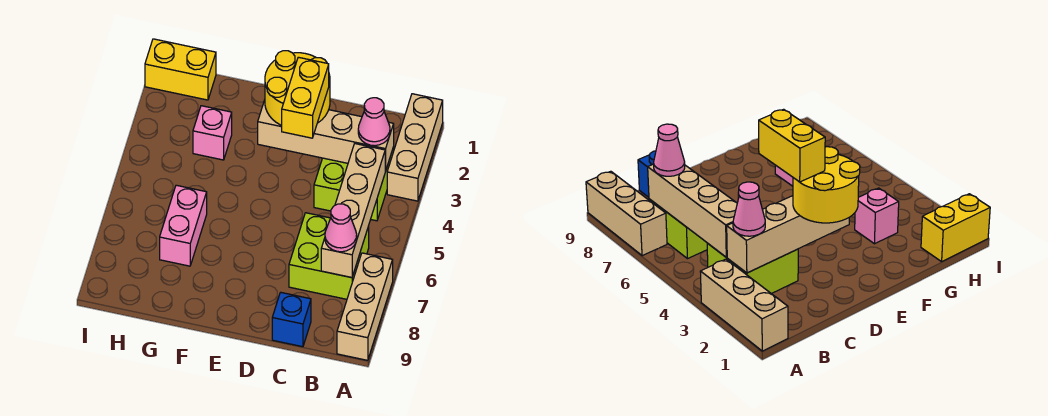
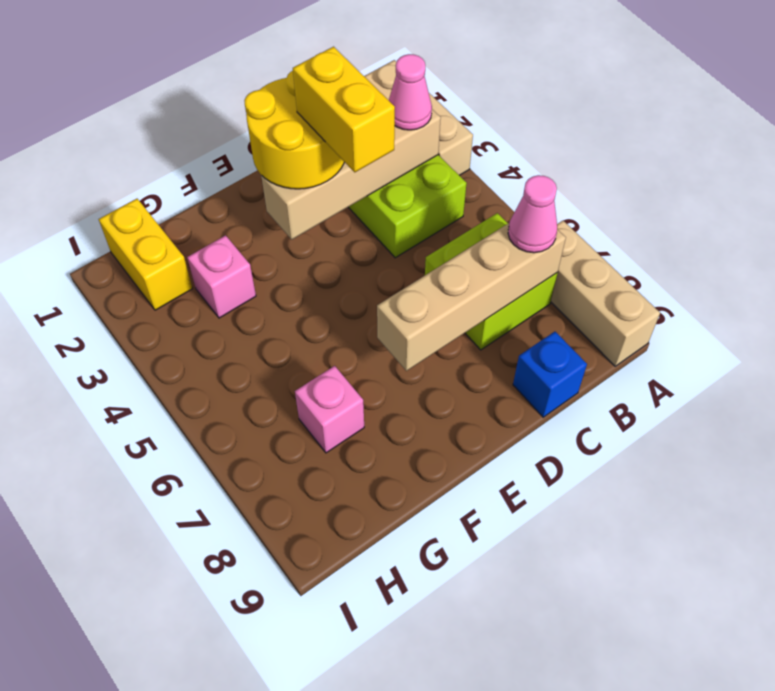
tan 1x4 brick [321,144,385,278] -> tan 1x4 brick turned to [377,223,566,371]
pink 1x2 brick [160,185,207,266] -> pink 1x1 brick [295,366,364,453]
yellow 1x2 brick [145,39,216,100] -> yellow 1x2 brick turned to [99,199,193,310]

